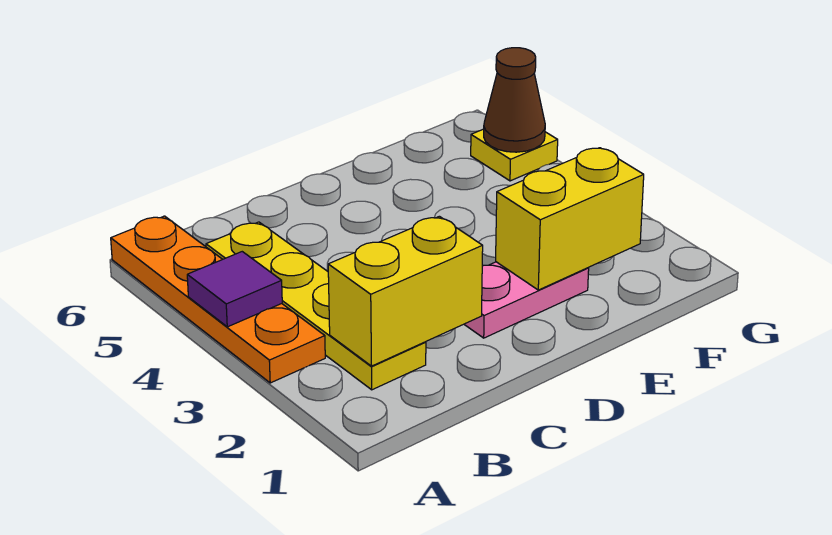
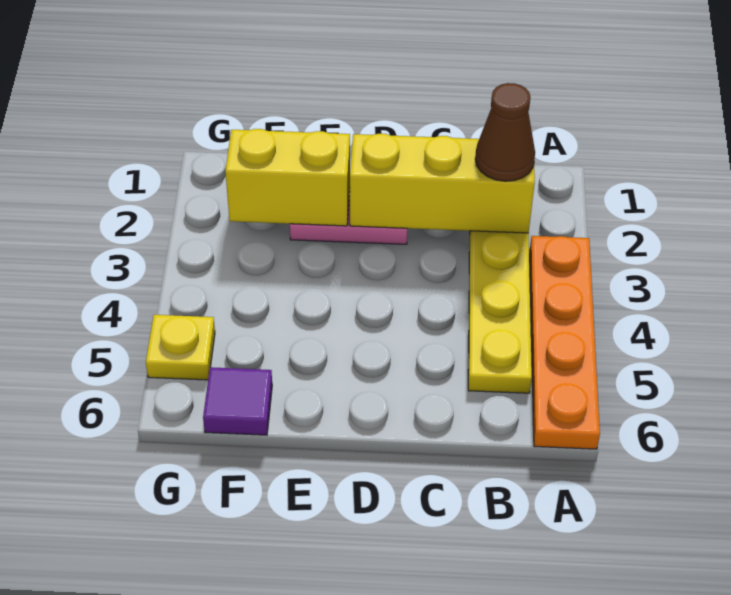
purple 1x1 tile [187,252,282,327] -> purple 1x1 tile moved to [203,367,272,435]
yellow 1x2 brick [328,216,483,366] -> yellow 1x3 brick [350,134,535,233]
brown 1x1 cone [484,48,545,152] -> brown 1x1 cone moved to [475,83,535,181]

